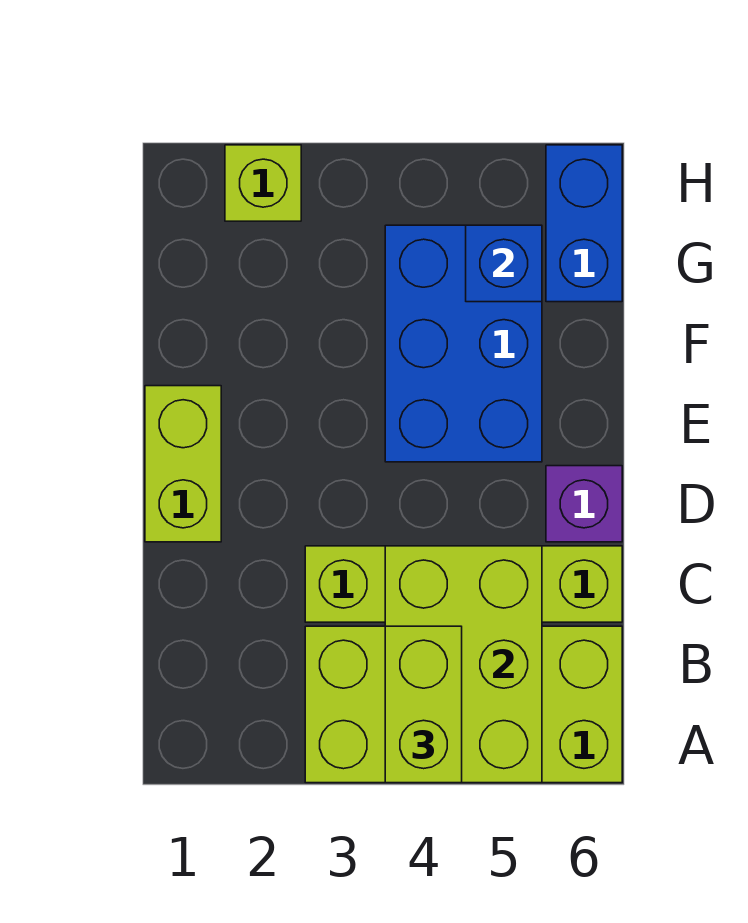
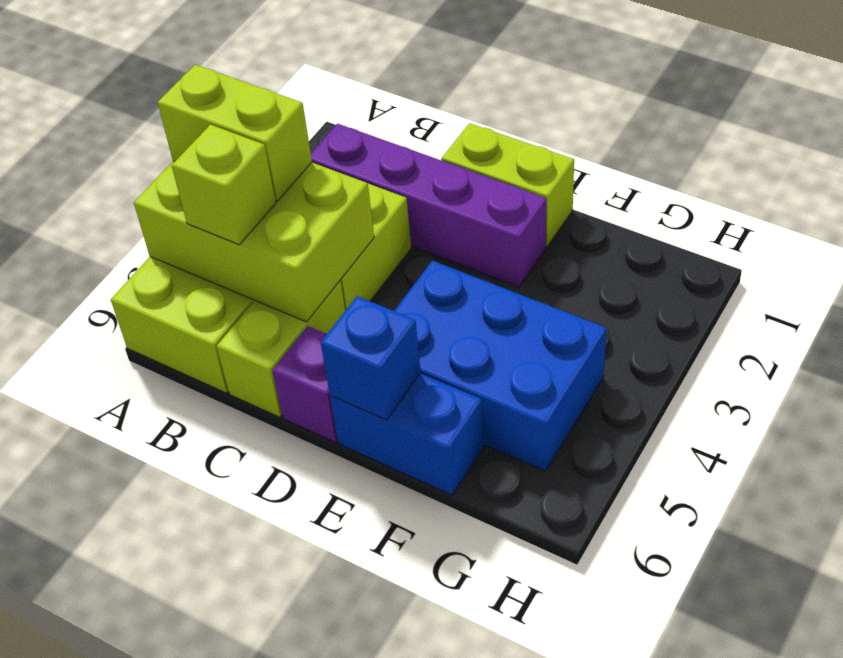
none -> purple 1x4 brick [311,124,546,287]
blue 1x1 brick [466,225,542,302] -> blue 1x1 brick moved to [321,296,421,420]
blue 1x2 brick [546,145,622,302] -> blue 1x2 brick moved to [330,373,484,495]
lime 1x1 brick [225,145,301,221] -> lime 1x1 brick moved to [172,125,276,245]

